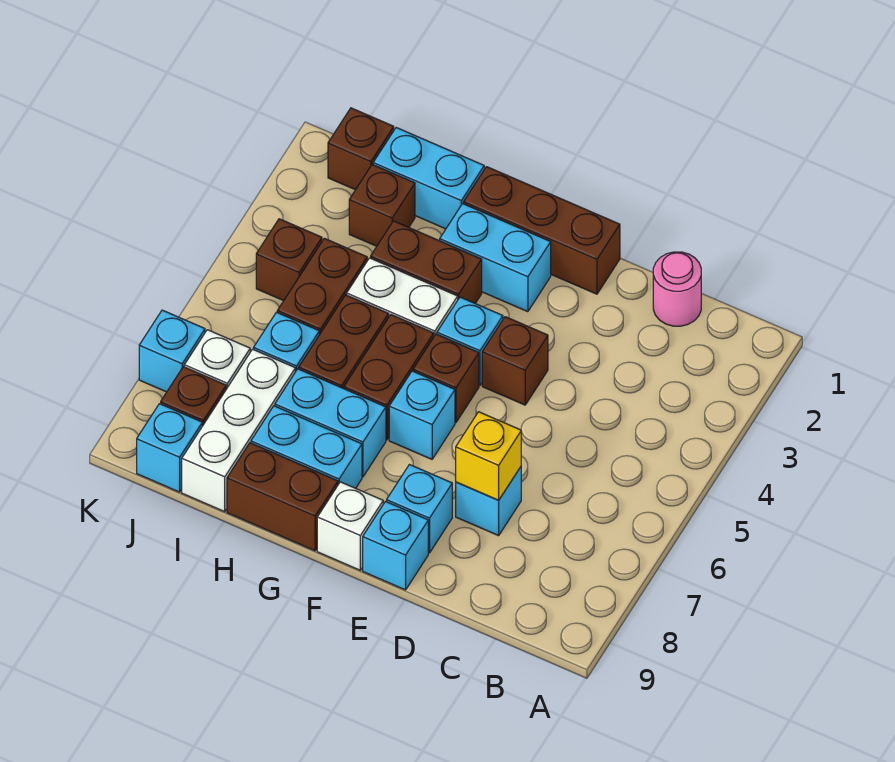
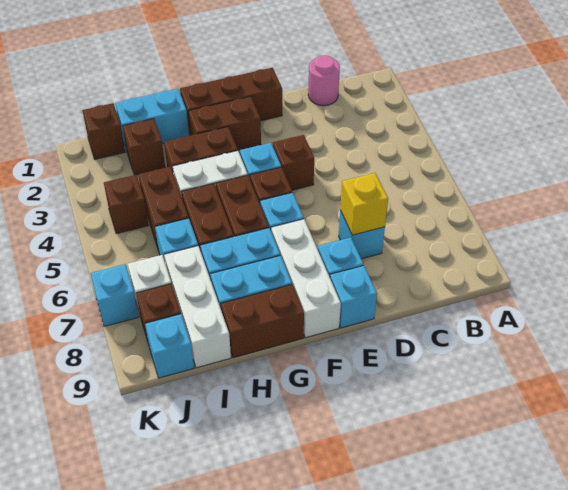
cyan 1x2 brick [440,204,551,312] -> brown 1x2 brick [188,96,261,151]
white 1x1 brick [317,482,383,570] -> white 1x3 brick [271,219,341,338]

